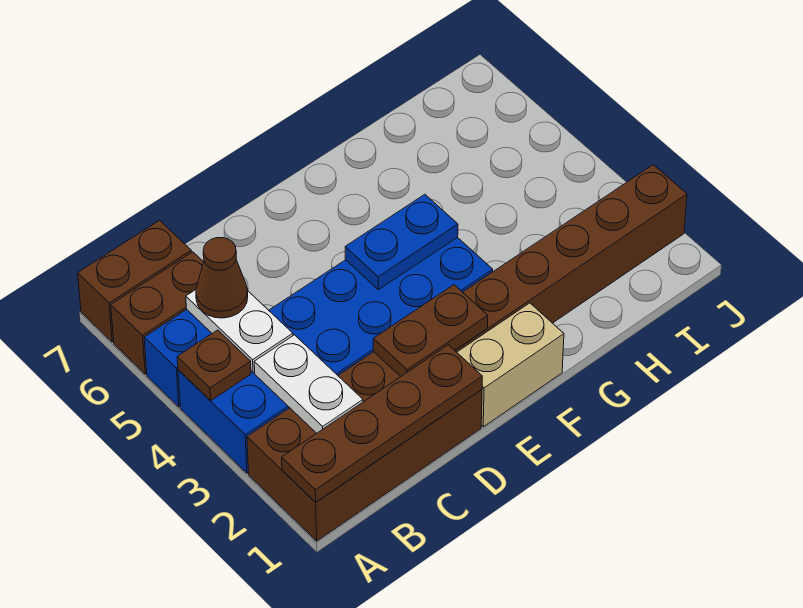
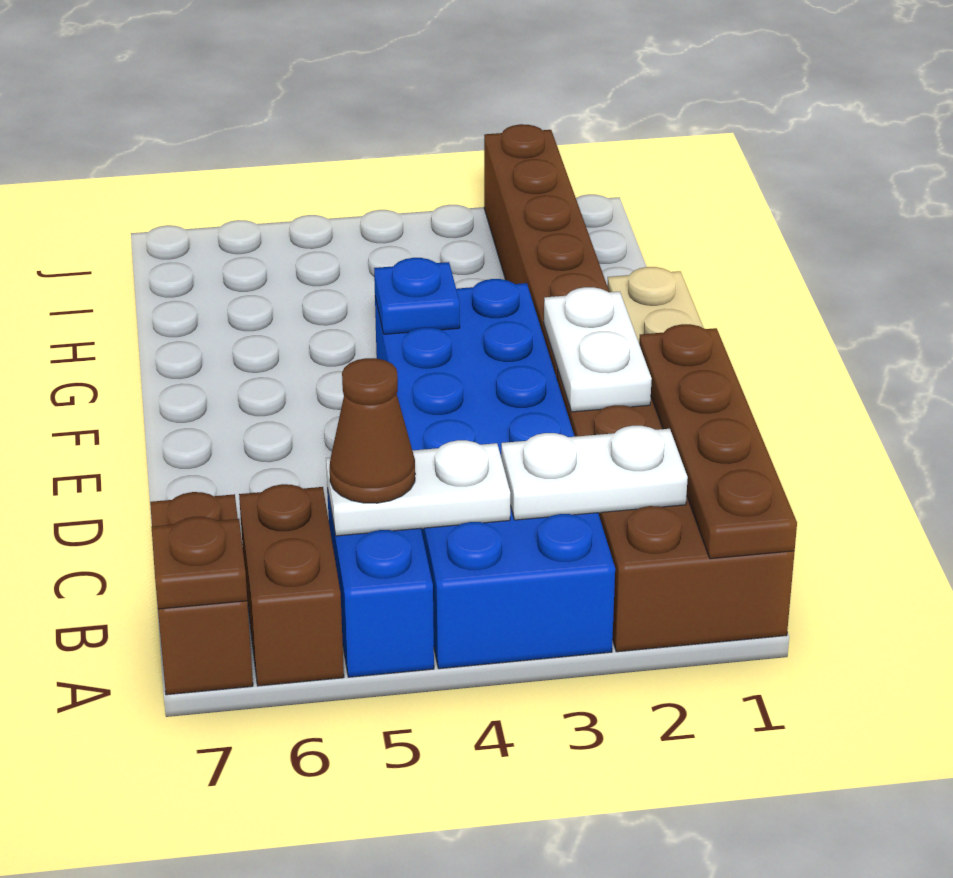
brown 1x1 plate [177,330,251,401] -> brown 1x1 plate moved to [151,517,247,609]
brown 1x2 plate [373,285,488,377] -> white 1x2 plate [544,287,652,412]
blue 1x2 plate [345,194,458,290] -> blue 1x1 plate [374,258,460,334]

